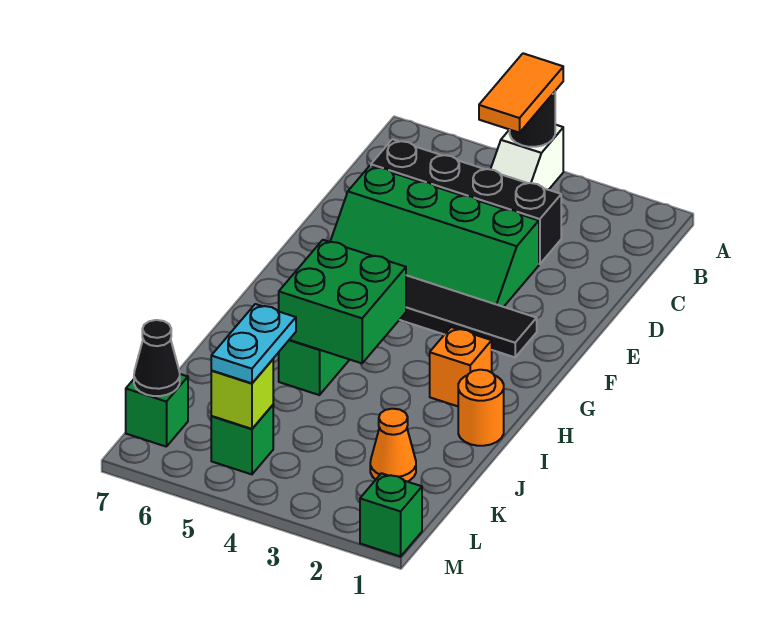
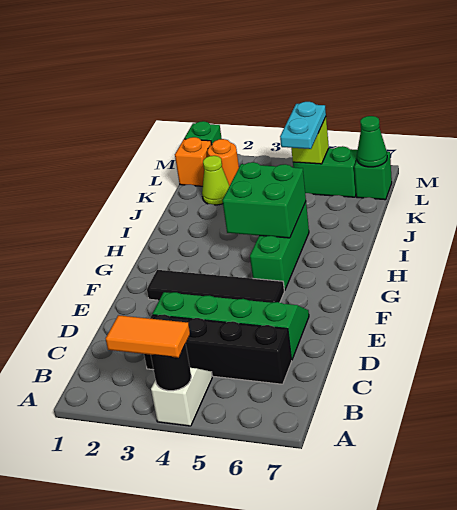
orange 1x2 tile [479,53,563,133] -> orange 1x2 tile turned to [106,315,190,358]
orange 1x1 brick [430,327,492,406] -> orange 1x1 brick moved to [175,137,211,186]
orange 1x1 round brick [458,370,504,446] -> orange 1x1 round brick moved to [207,139,239,186]
orange 1x1 cone [370,409,416,482] -> lime 1x1 cone [202,156,229,205]
green 1x1 brick [211,405,273,474] -> green 1x2 brick [293,146,357,197]
black 1x1 cone [134,320,180,396] -> green 1x1 cone [357,116,387,167]

